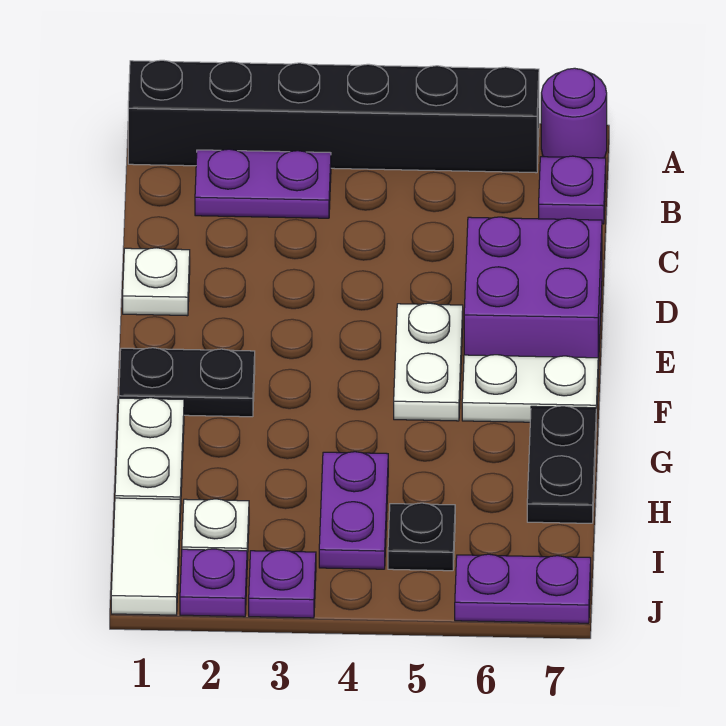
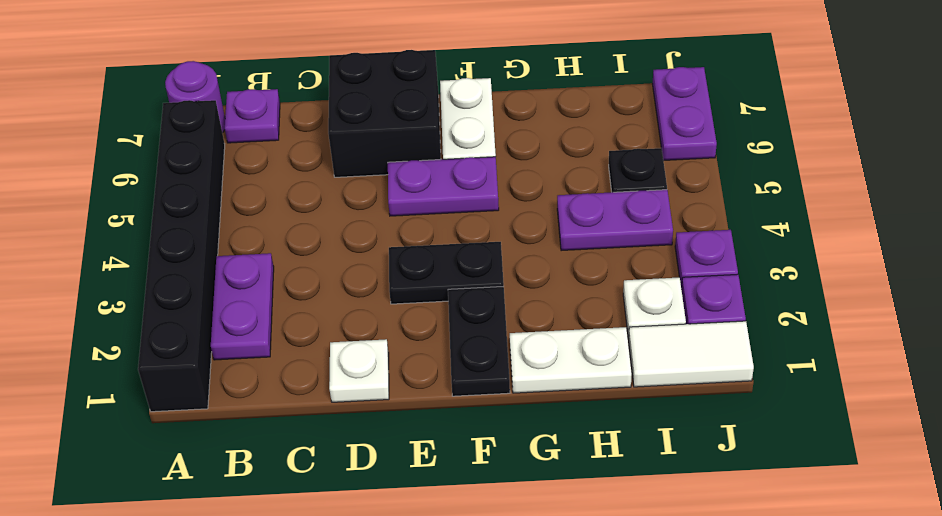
purple 2x2 brick [464,217,602,369] -> black 2x2 brick [328,50,441,177]
white 1x2 plate [394,303,463,421] -> purple 1x2 plate [388,157,499,216]
black 1x2 plate [527,406,596,523] -> black 1x2 plate moved to [389,242,504,304]

